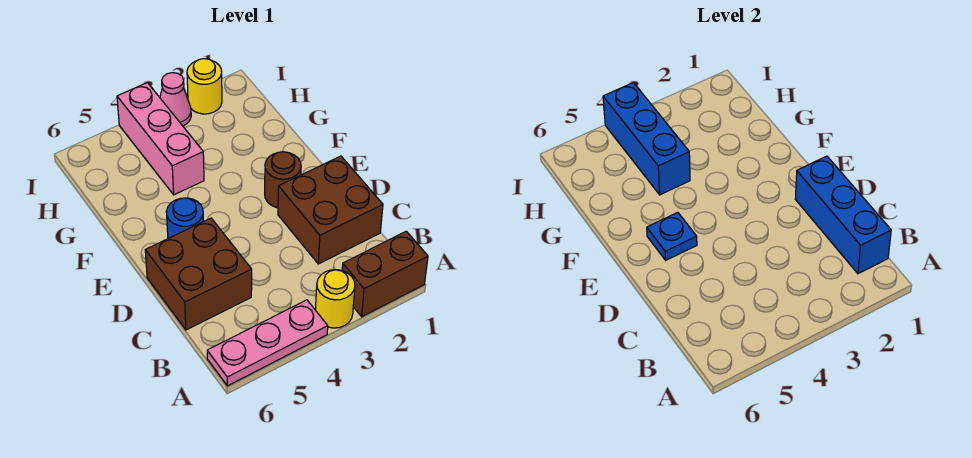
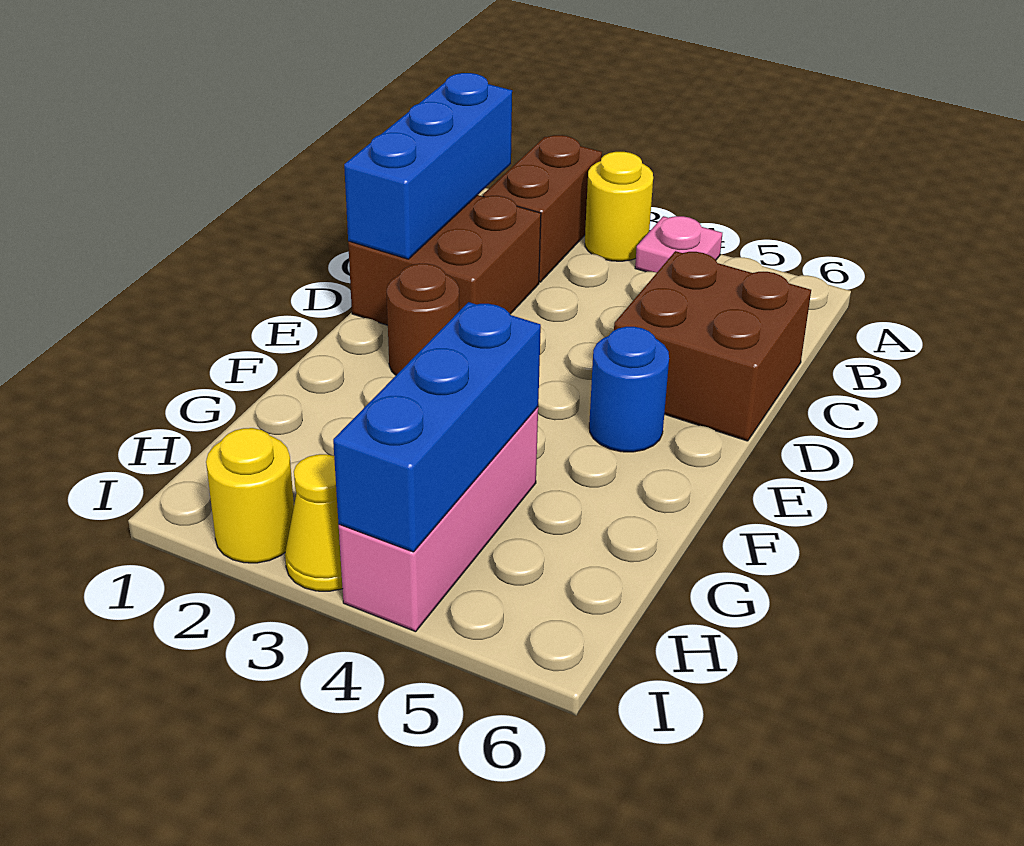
brown 1x2 brick [342,231,428,317] -> brown 1x2 brick turned to [483,135,602,282]
pink 1x3 plate [207,300,328,386] -> pink 1x1 plate [635,216,722,272]
blue 1x1 plate [647,212,697,260] -> none
pink 1x1 cone [160,73,191,126] -> yellow 1x1 cone [285,454,343,591]

